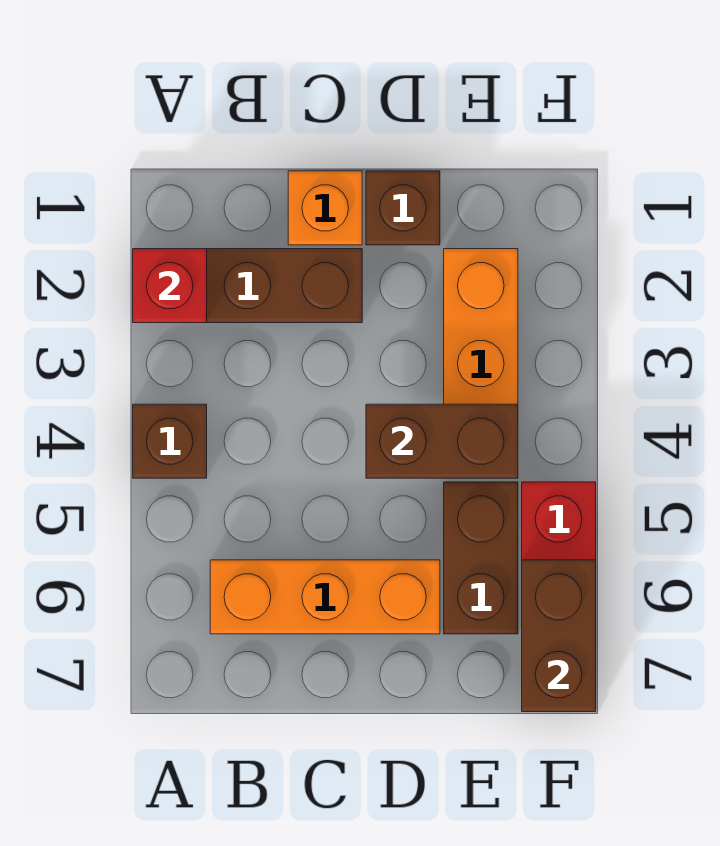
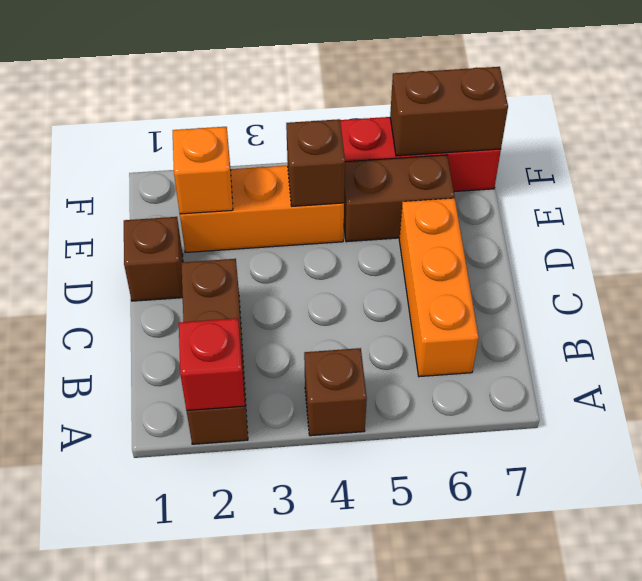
orange 1x1 brick [288,171,362,245] -> orange 1x1 brick moved to [173,127,233,214]
brown 1x2 brick [366,404,518,478] -> brown 1x1 brick [286,119,345,206]

